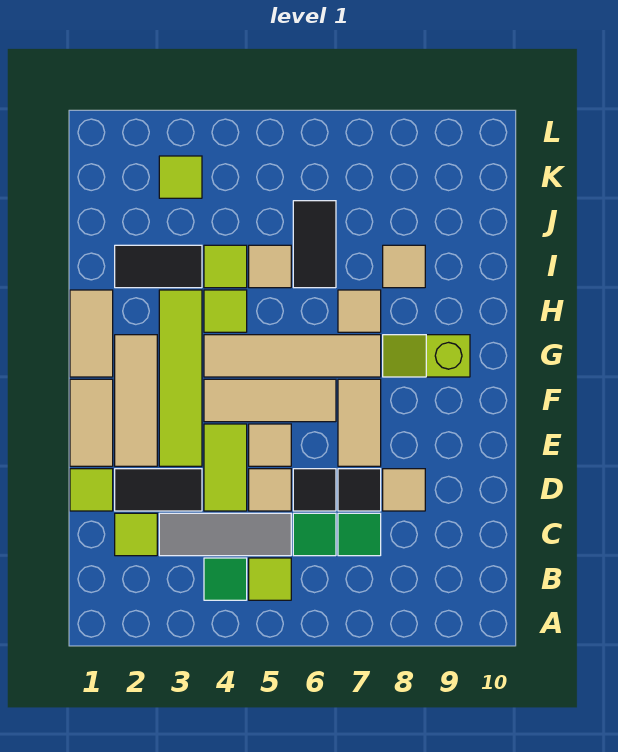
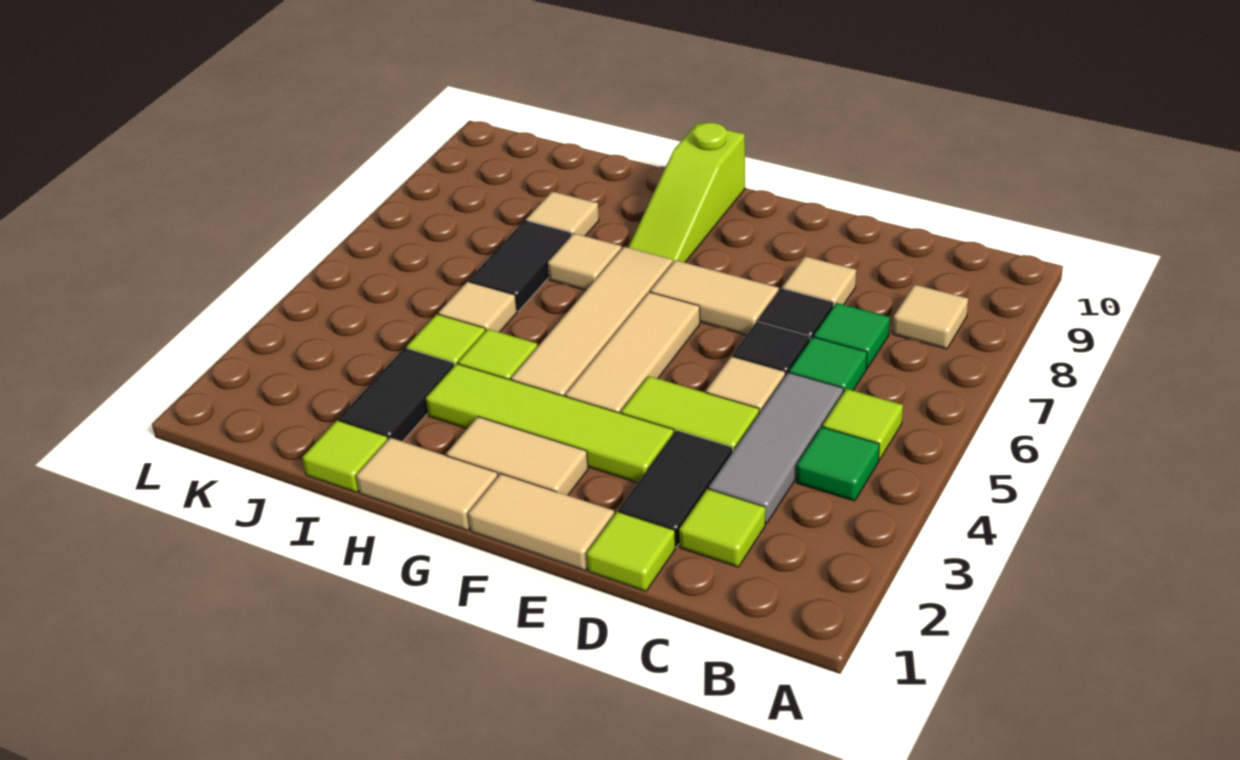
tan 1x3 tile [115,335,157,466] -> tan 1x2 tile [446,417,588,495]
tan 1x1 tile [249,424,291,466] -> tan 1x1 tile moved to [893,285,968,349]
lime 1x2 slope [383,335,470,377] -> lime 1x3 slope [628,123,745,263]
black 1x2 tile [293,201,336,288] -> black 1x2 tile turned to [469,220,572,311]
lime 1x1 tile [159,156,202,198] -> lime 1x1 tile moved to [302,420,388,493]

